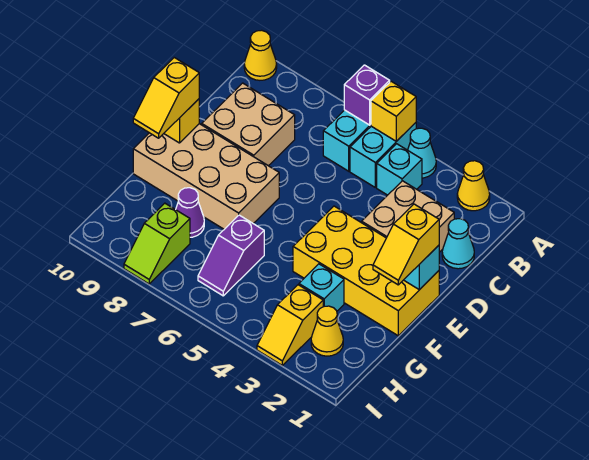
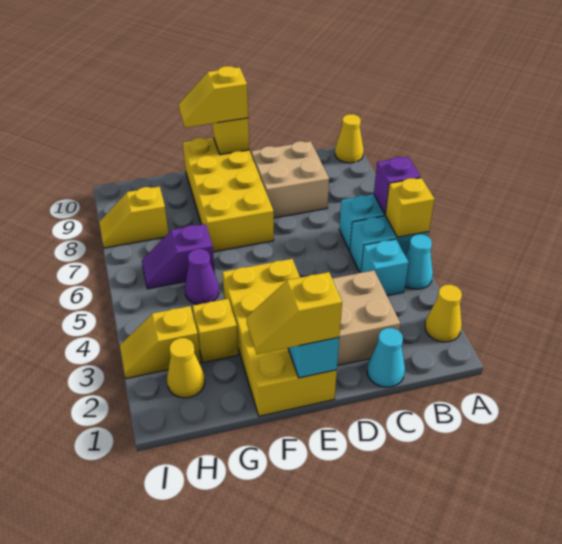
tan 2x4 brick [133,124,279,229] -> yellow 2x4 brick [183,138,274,252]
cyan 1x1 brick [299,264,344,311] -> yellow 1x1 brick [192,299,238,362]
purple 1x1 cone [176,188,204,237] -> purple 1x1 cone moved to [185,249,219,304]
lime 1x2 slope [124,203,190,284] -> yellow 1x2 slope [99,186,168,248]

